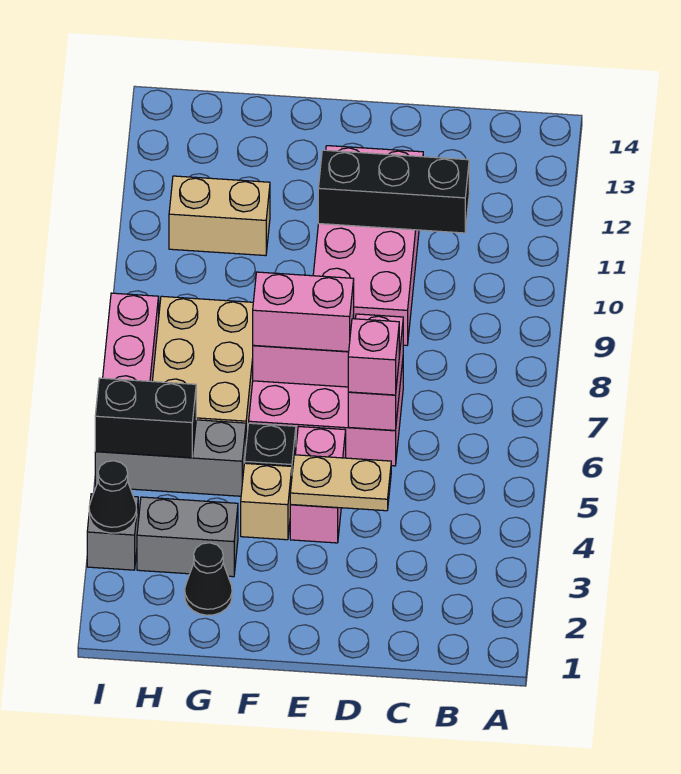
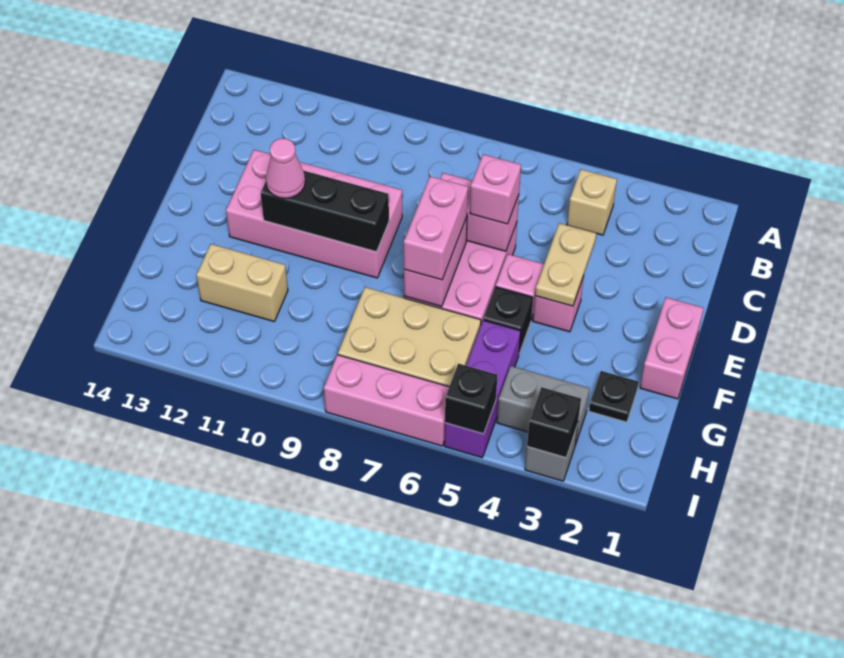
black 1x3 brick [318,150,469,233] -> black 1x3 brick turned to [261,171,389,252]
none -> pink 1x2 brick [640,298,704,399]
none -> pink 1x1 cone [266,138,305,199]
tan 1x1 brick [241,463,292,540] -> tan 1x1 brick moved to [567,169,617,235]
black 1x1 cone [185,543,232,615] -> black 1x1 plate [589,371,639,422]
grey 1x2 brick [137,497,238,577] -> grey 1x2 brick turned to [497,366,590,445]
grey 1x3 brick [95,420,246,496] -> purple 1x3 brick [444,320,521,458]
tan 1x2 brick [169,176,270,256] -> tan 1x2 brick turned to [196,244,288,321]
black 1x2 brick [95,378,196,458] -> black 1x1 brick [445,364,497,434]
black 1x1 cone [89,461,137,533] -> black 1x1 brick [527,387,581,458]

